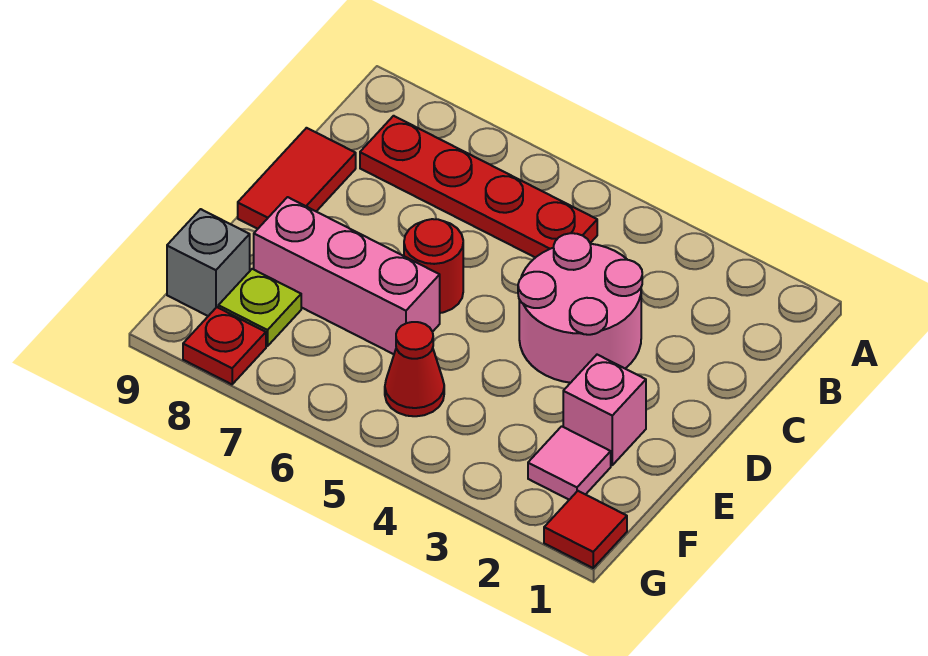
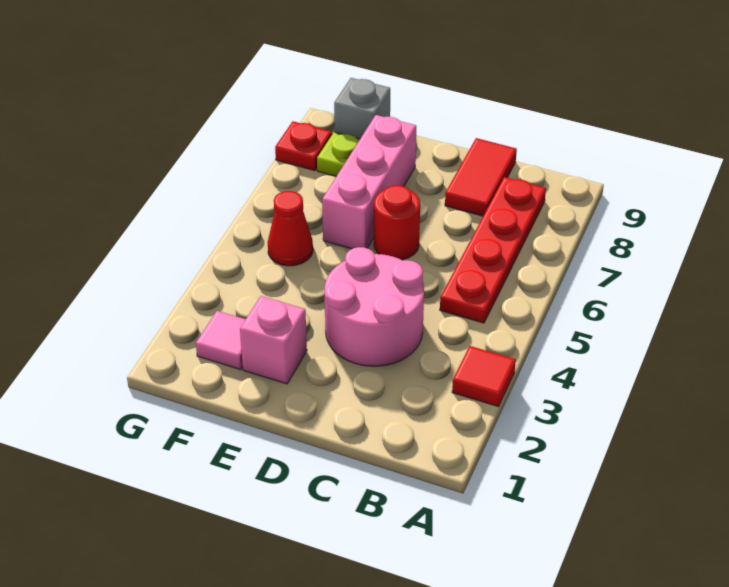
red 1x2 tile [238,128,356,229] -> red 1x2 tile turned to [445,138,517,216]
red 1x1 tile [544,491,627,568] -> red 1x1 tile moved to [452,346,516,407]

